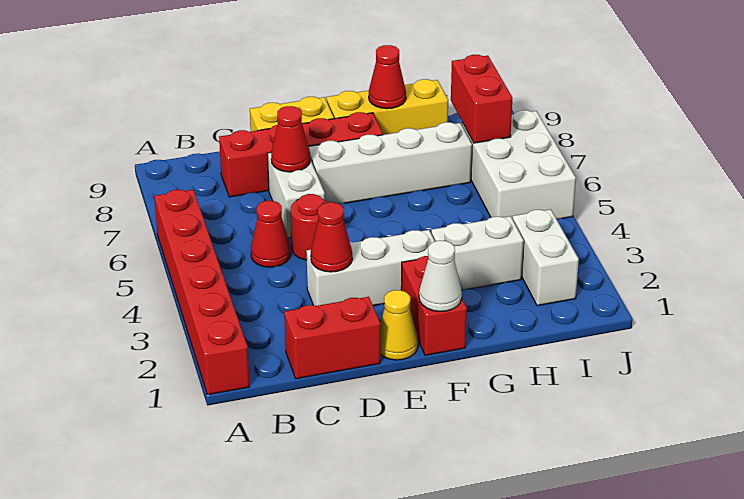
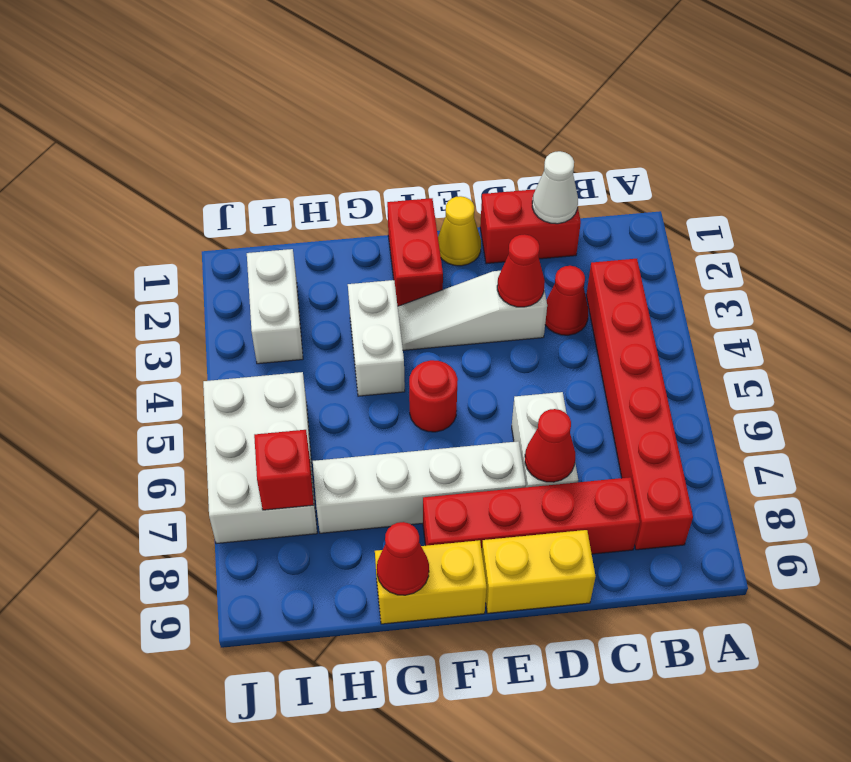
red 1x6 brick [154,189,249,395] -> red 1x6 brick moved to [586,259,693,550]
red 1x1 cone [251,201,291,267] -> red 1x1 cone moved to [545,266,588,335]
white 1x3 brick [307,230,435,306] -> white 1x3 slope [398,271,547,350]
red 1x1 round brick [291,194,328,260] -> red 1x1 round brick moved to [409,360,458,432]
white 1x1 cone [419,241,462,311] -> white 1x1 cone moved to [532,151,578,224]
yellow 1x3 brick [326,79,448,135] -> yellow 1x2 brick [375,540,487,624]
white 1x2 brick [431,216,524,290] -> white 1x2 brick turned to [348,280,405,396]
red 1x2 brick [451,55,512,143] -> red 1x1 brick [254,430,314,510]

